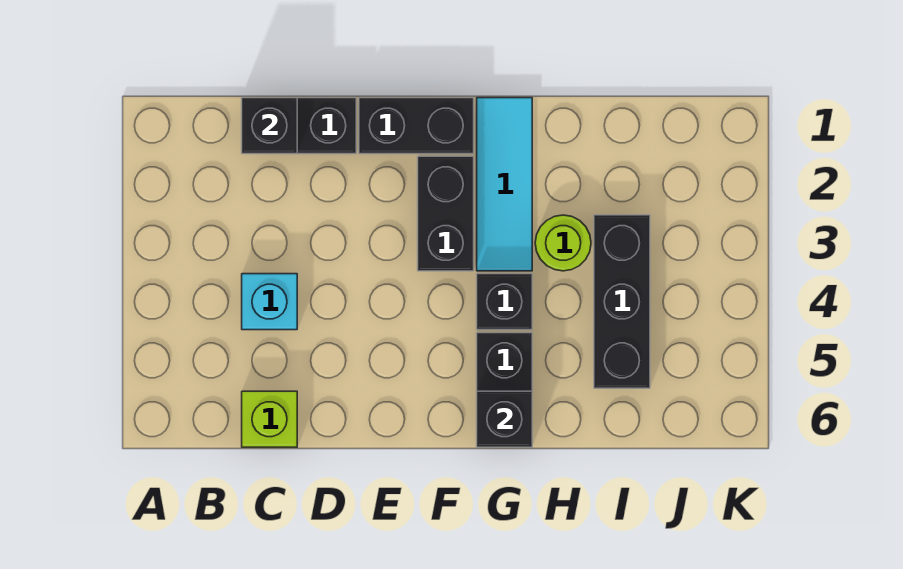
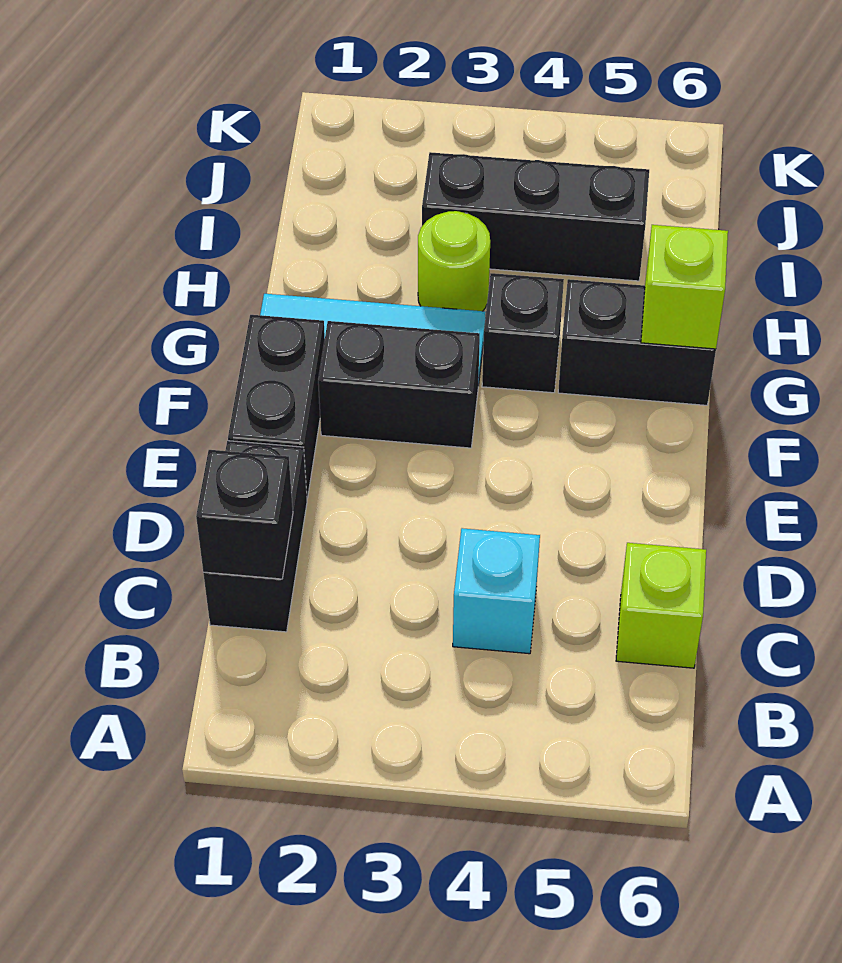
black 1x1 brick [477,391,532,447] -> lime 1x1 brick [641,225,728,349]

